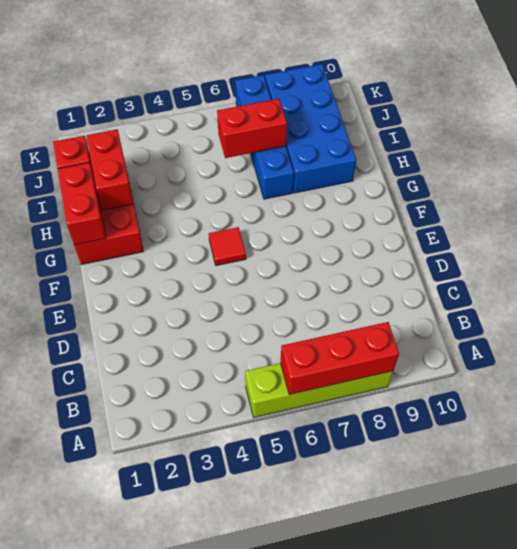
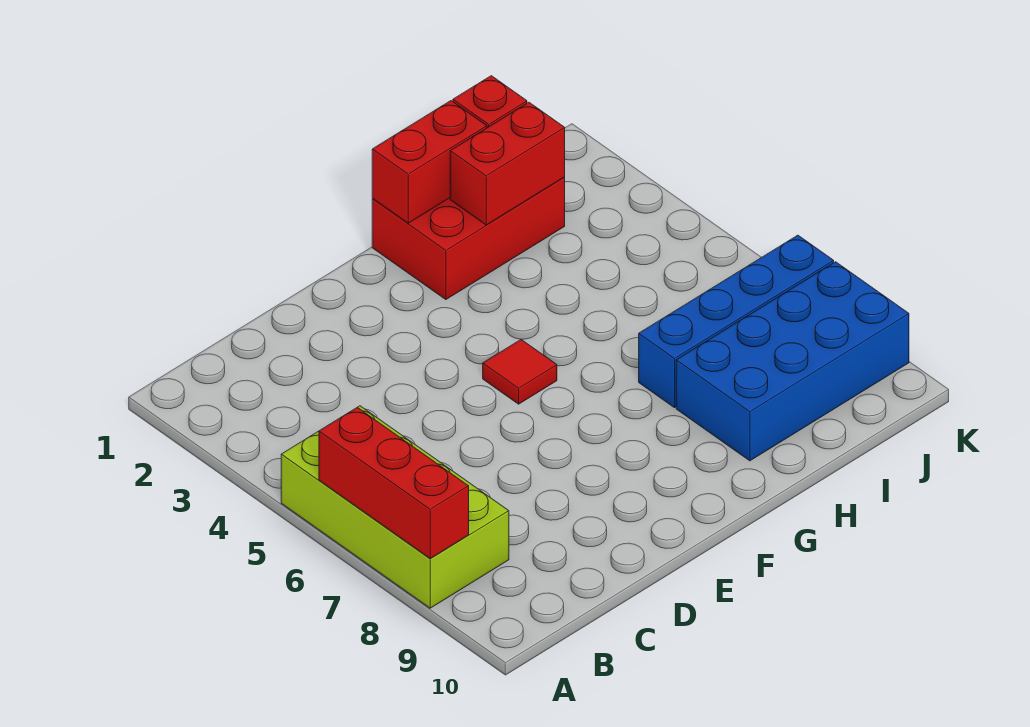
lime 1x4 brick [245,363,393,417] -> lime 2x4 brick [281,406,509,608]
red 1x2 brick [217,99,287,158] -> none

